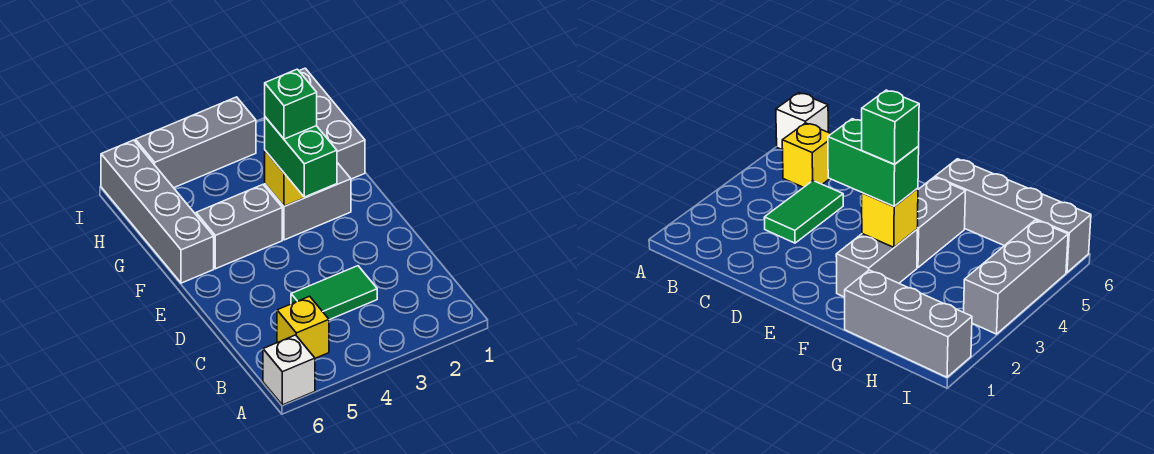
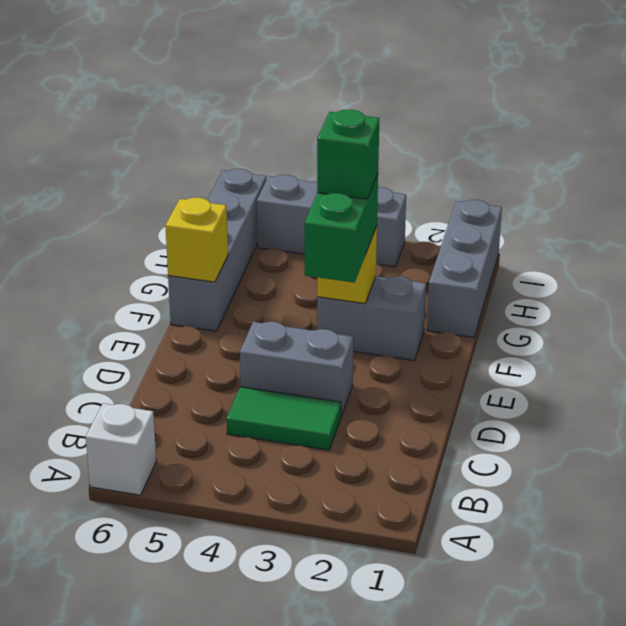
yellow 1x1 brick [277,296,329,358] -> yellow 1x1 brick moved to [165,197,228,282]
grey 1x2 brick [196,185,282,269] -> grey 1x2 brick moved to [240,322,353,416]

